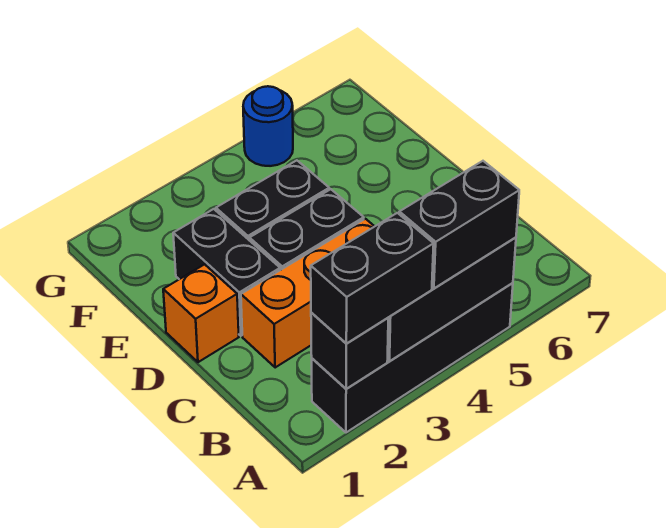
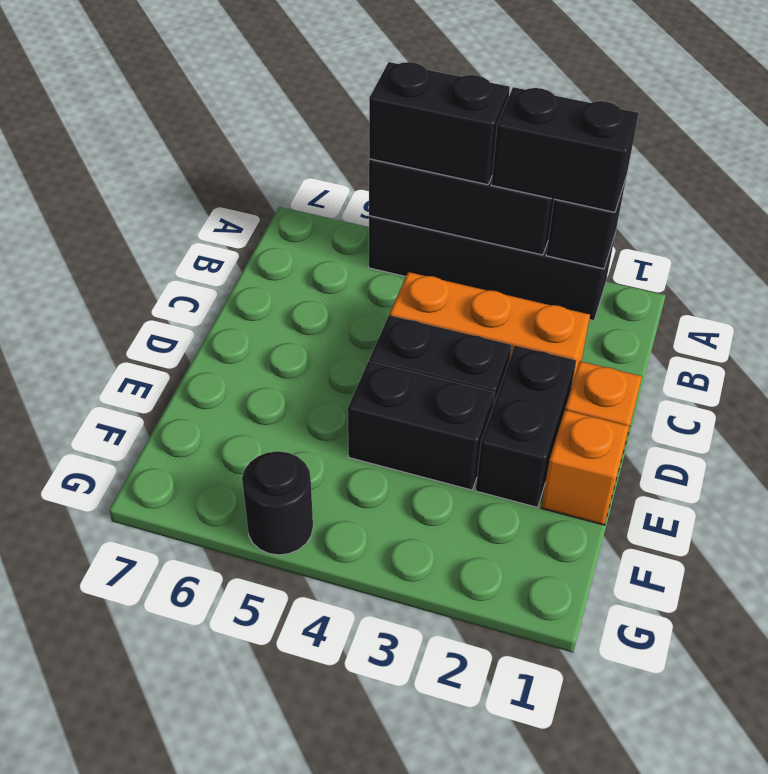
none -> orange 1x1 brick [541,410,629,525]
blue 1x1 round brick [243,86,293,166] -> black 1x1 round brick [242,451,313,555]

